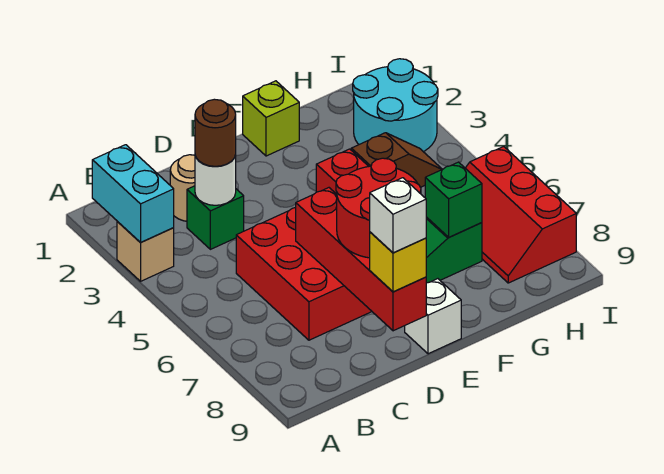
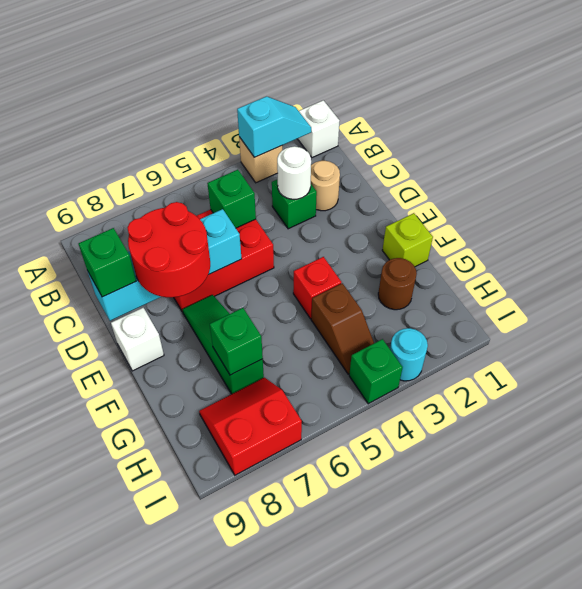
cyan 1x2 brick [92,145,174,242] -> cyan 1x2 slope [237,96,311,157]
brown 1x1 round brick [195,99,236,166] -> brown 1x1 round brick moved to [378,258,417,310]
none -> green 1x1 brick [207,170,256,228]
red 1x4 brick [296,188,426,331] -> cyan 1x4 brick [88,209,242,321]
yellow 1x1 brick [370,232,426,292] -> green 1x1 brick [79,228,136,297]
white 1x1 brick [370,178,426,253] -> white 1x1 brick moved to [298,100,340,158]
cyan 2x2 round brick [353,59,438,152] -> cyan 1x1 round brick [390,328,428,381]
red 2x3 slope [465,147,576,283] -> red 2x2 slope [199,378,302,475]
none -> green 1x1 brick [349,339,403,404]

